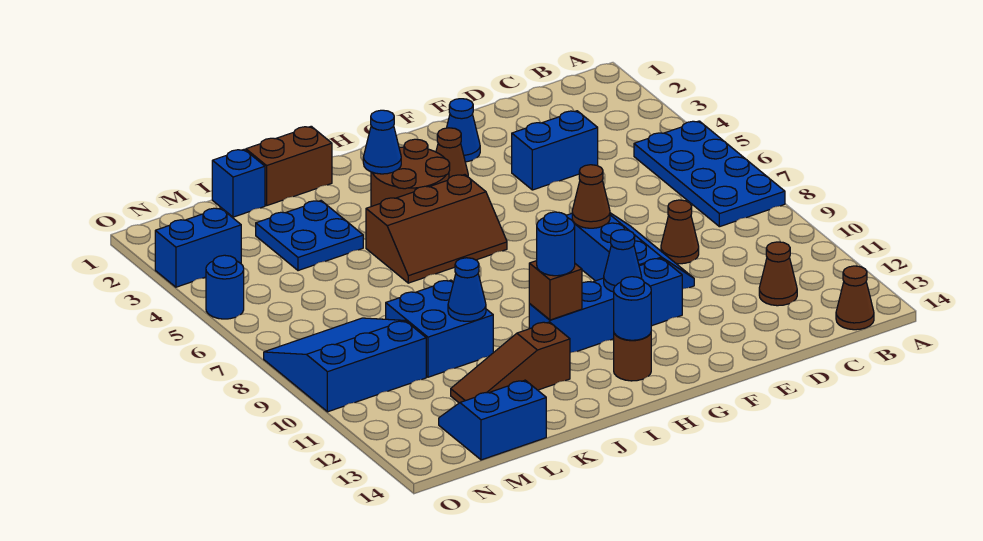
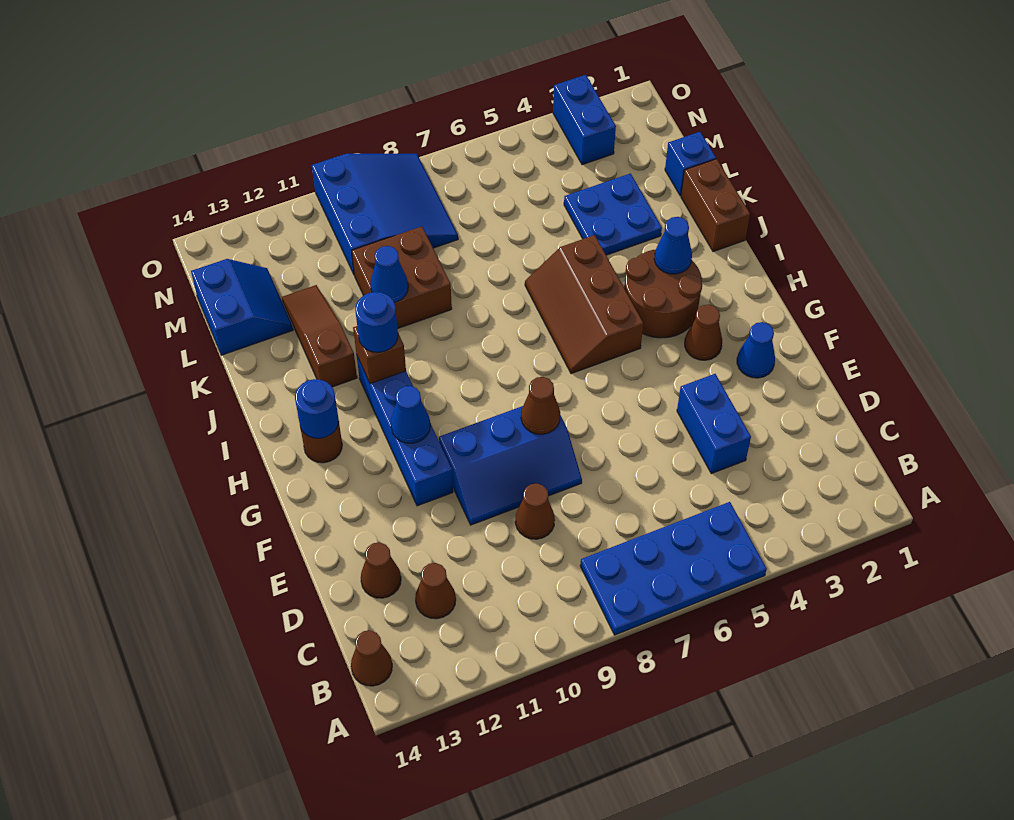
none -> brown 1x1 cone [361,542,401,598]
blue 2x2 brick [386,280,493,377] -> brown 2x2 brick [352,227,452,329]
blue 1x1 round brick [206,255,244,319] -> none

